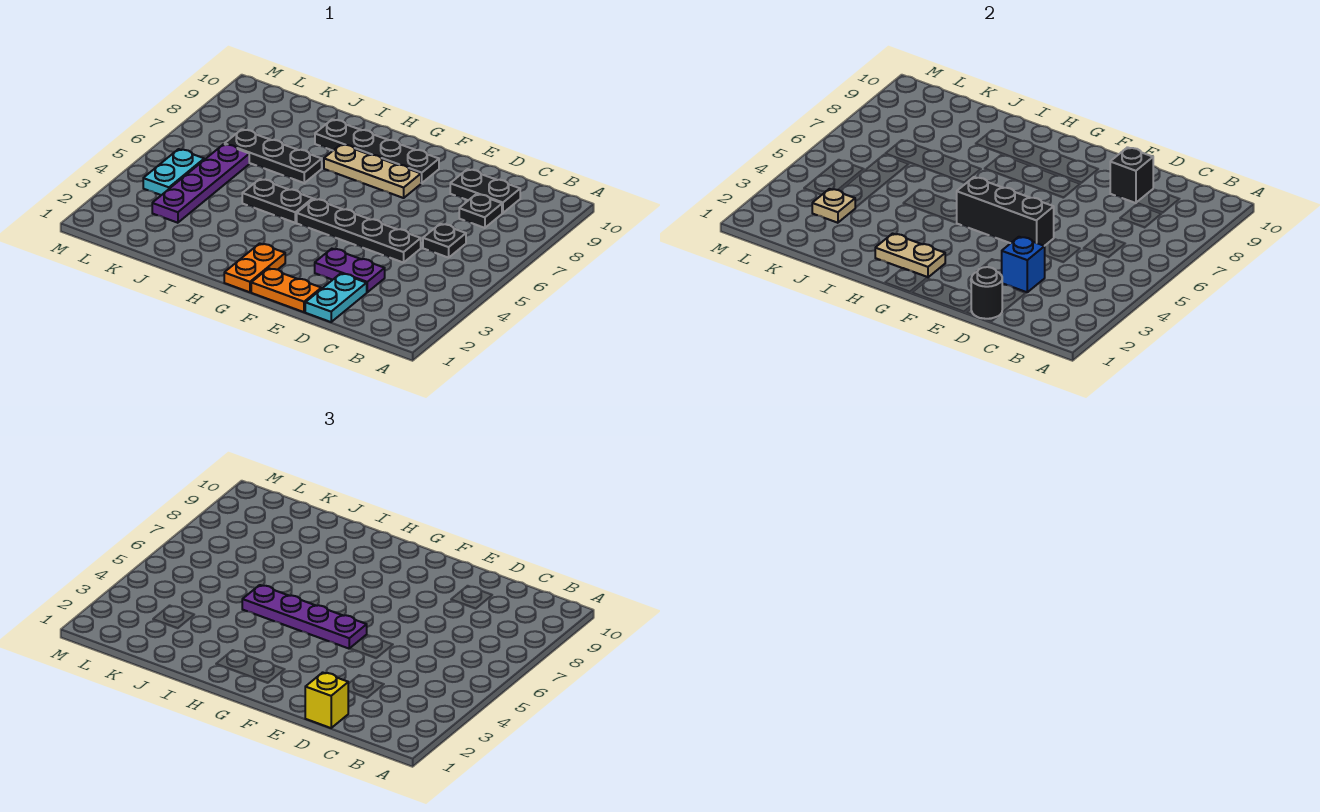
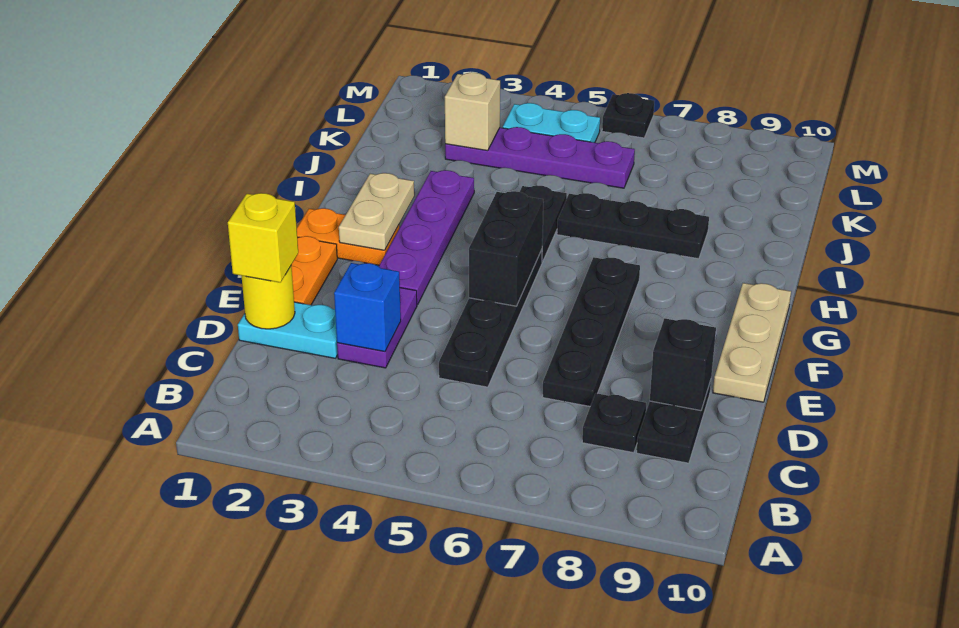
black 1x1 plate [423,224,466,258] -> black 1x1 plate moved to [602,93,654,138]
black 1x1 round brick [971,267,1002,319] -> yellow 1x1 round brick [242,266,295,329]
black 1x3 brick [957,177,1054,246] -> black 1x2 brick [469,191,543,306]
purple 1x4 plate [242,585,367,649] -> purple 1x4 plate moved to [379,170,474,305]
tan 1x3 plate [324,144,421,198] -> tan 1x3 plate moved to [713,283,791,402]
black 1x4 plate [315,119,439,183] -> black 1x4 plate moved to [543,257,640,406]
black 1x3 plate [225,129,322,183] -> black 1x3 plate turned to [557,193,709,259]
tan 1x1 plate [812,189,855,223] -> tan 1x1 brick [445,72,500,151]

